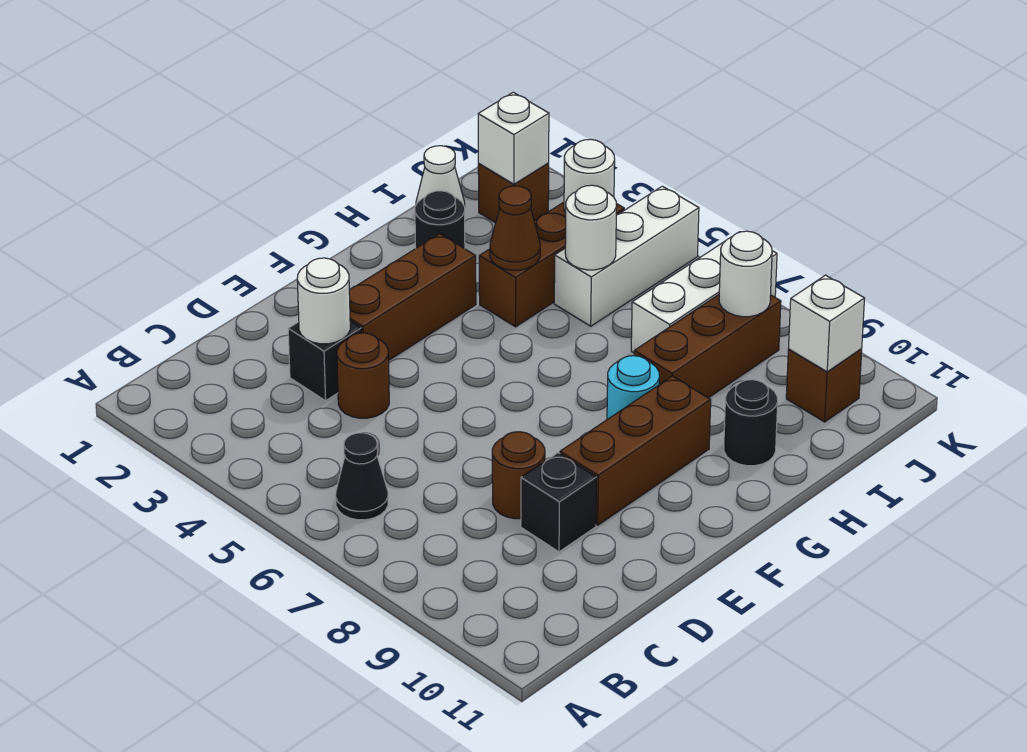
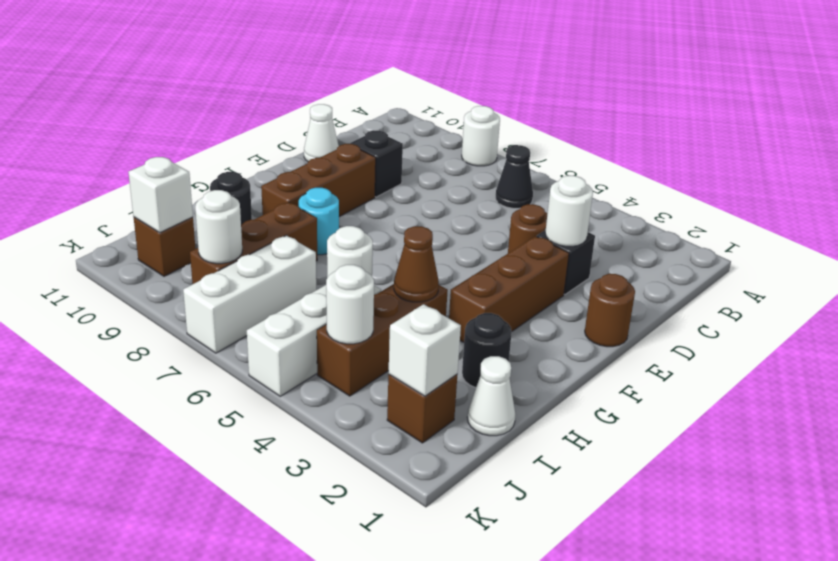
none -> white 1x1 round brick [462,106,500,166]
brown 1x1 round brick [492,432,545,519] -> brown 1x1 round brick moved to [585,274,635,347]
none -> white 1x1 cone [304,104,339,161]

